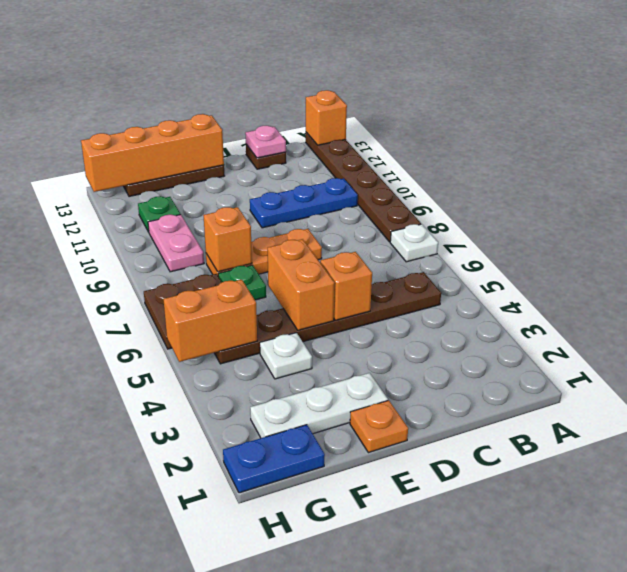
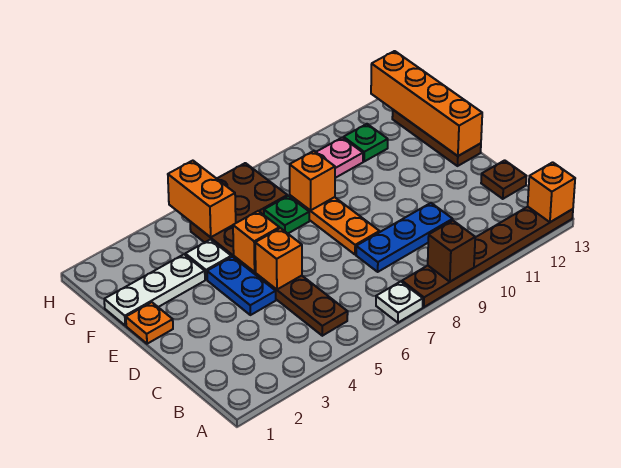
none -> brown 1x1 brick [428,221,475,282]
blue 1x3 plate [250,178,358,228] -> blue 1x3 plate turned to [356,203,453,272]
pink 1x1 plate [245,126,286,158] -> none
white 1x3 plate [250,373,388,438] -> white 1x3 plate turned to [104,254,205,326]
orange 1x2 brick [268,239,335,330] -> orange 1x1 brick [233,211,279,272]
blue 1x2 plate [223,425,325,493] -> blue 1x2 plate moved to [207,257,276,315]

